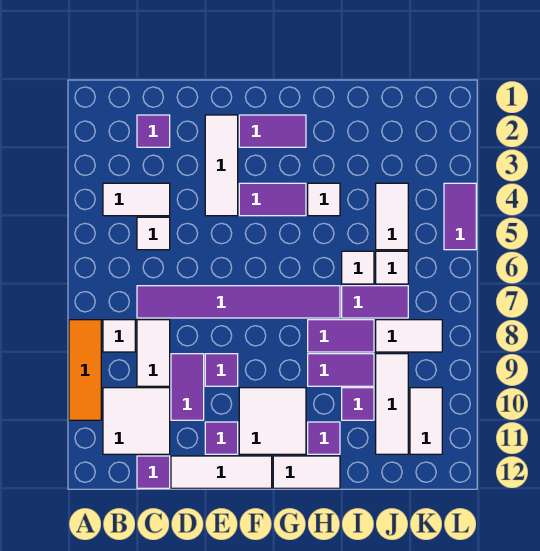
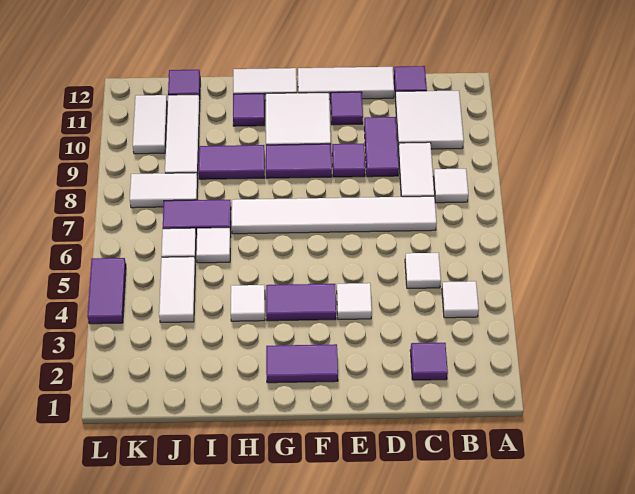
orange 1x3 tile [69,320,101,420] -> none
white 1x2 tile [103,183,170,216] -> white 1x1 tile [442,281,479,318]
purple 1x6 tile [137,286,340,318] -> white 1x6 tile [232,196,437,234]
white 1x3 tile [205,115,238,216] -> white 1x1 tile [337,283,372,319]
purple 1x2 tile [308,320,374,352] -> purple 1x2 tile moved to [266,144,332,178]
purple 1x1 tile [342,388,374,420] -> purple 1x1 tile moved to [168,70,200,99]

